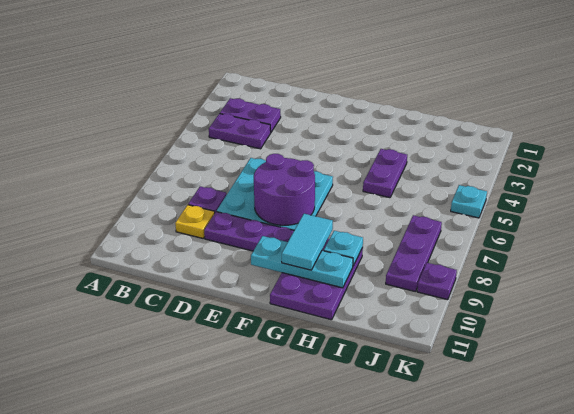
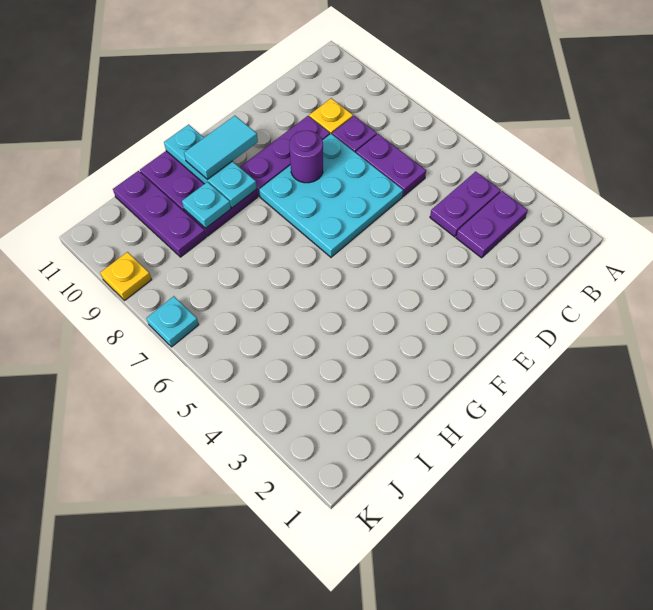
purple 2x2 round brick [254,154,315,225] -> purple 1x1 round brick [289,131,323,183]
cyan 1x3 plate [251,236,353,288] -> cyan 1x3 plate turned to [164,125,257,208]
cyan 1x2 tile [282,214,333,270] -> cyan 1x2 tile turned to [184,116,258,180]
purple 1x2 plate [363,149,407,198] -> purple 1x2 plate moved to [356,134,426,196]
purple 1x3 plate [386,215,442,292] -> purple 1x3 plate moved to [113,171,206,257]
cyan 1x1 plate [451,185,487,218] -> cyan 1x1 plate moved to [147,296,199,347]
purple 1x1 plate [417,263,457,300] -> yellow 1x1 plate [100,252,152,301]

